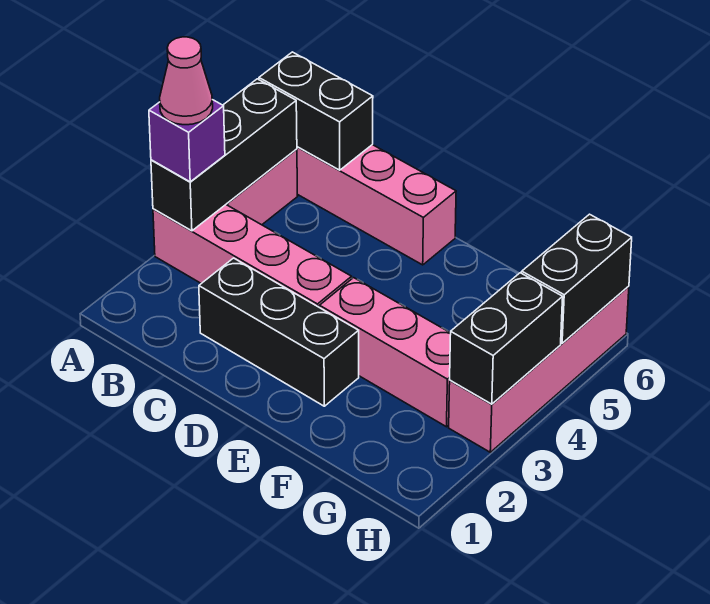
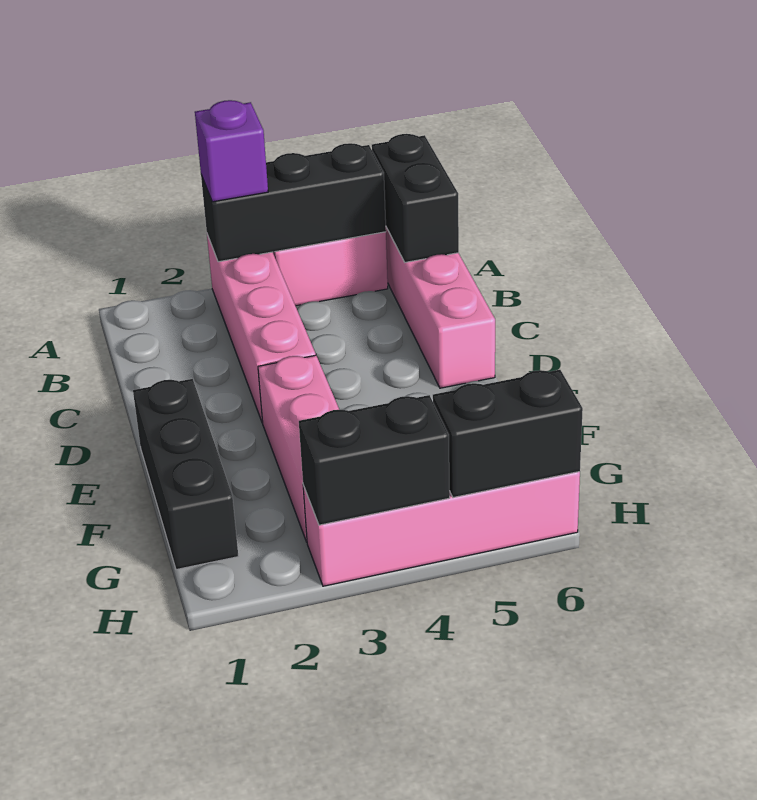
pink 1x1 cone [160,37,213,125] -> none
black 1x3 brick [199,258,359,406] -> black 1x3 brick moved to [133,379,238,570]

